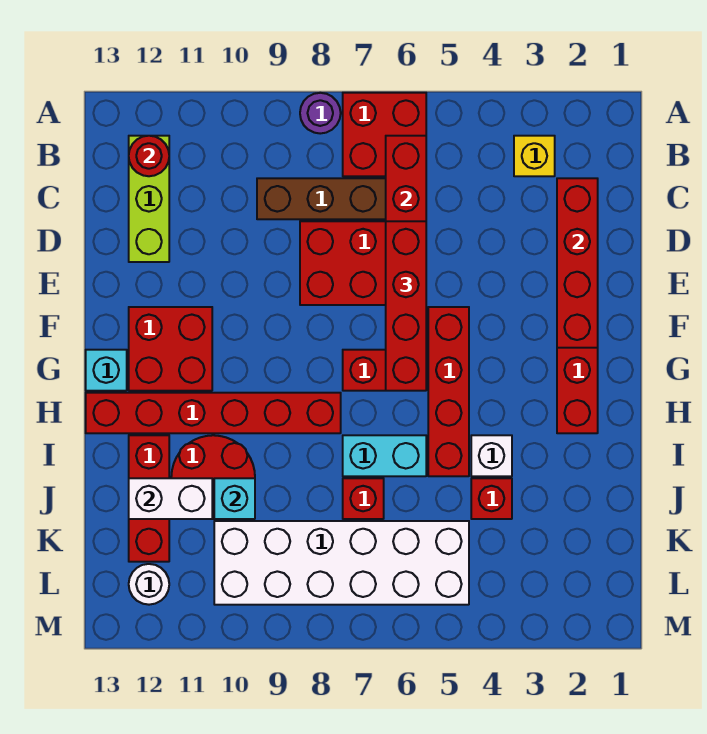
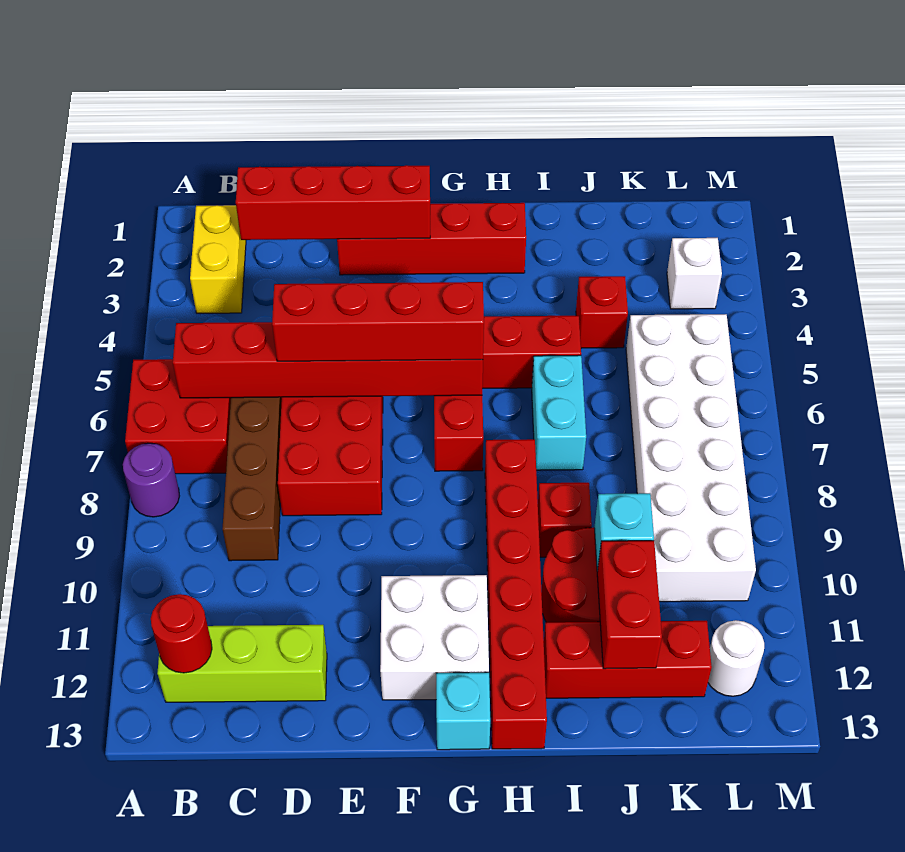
yellow 1x1 brick [514,136,555,176] -> yellow 1x2 brick [190,205,246,313]
red 2x2 brick [129,307,212,391] -> white 2x2 brick [380,575,489,700]
white 1x1 brick [471,435,512,476] -> white 1x1 brick moved to [667,238,722,309]
red 1x1 brick [343,478,384,519] -> red 1x1 brick moved to [538,483,592,557]
white 1x2 brick [129,478,212,519] -> red 1x2 brick [597,541,662,669]

